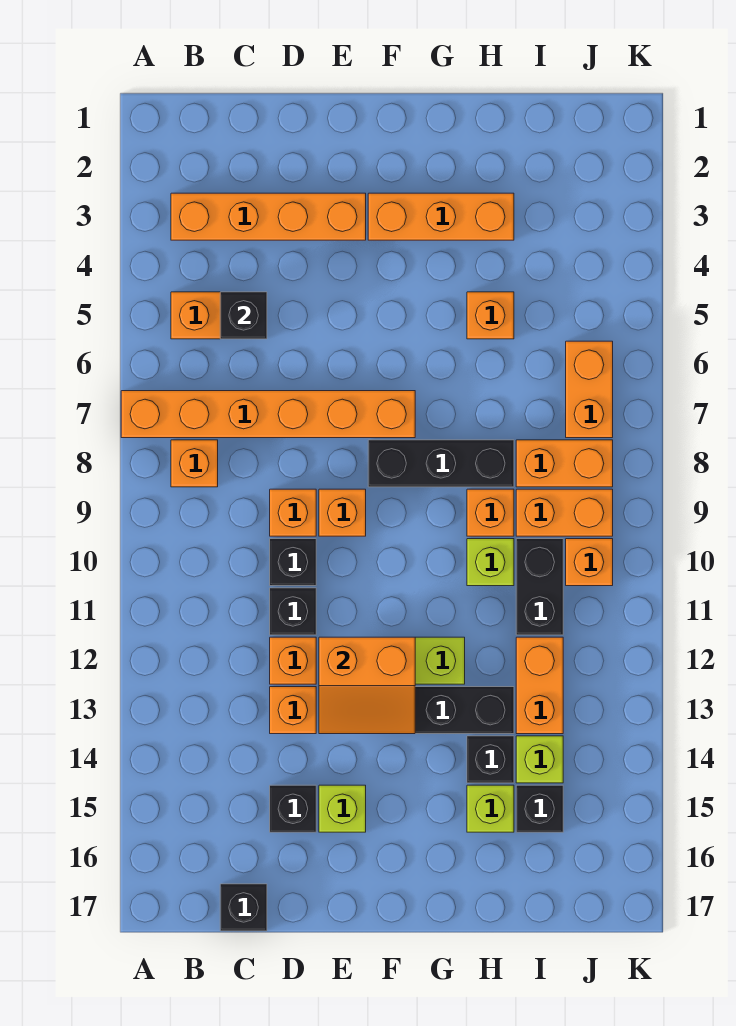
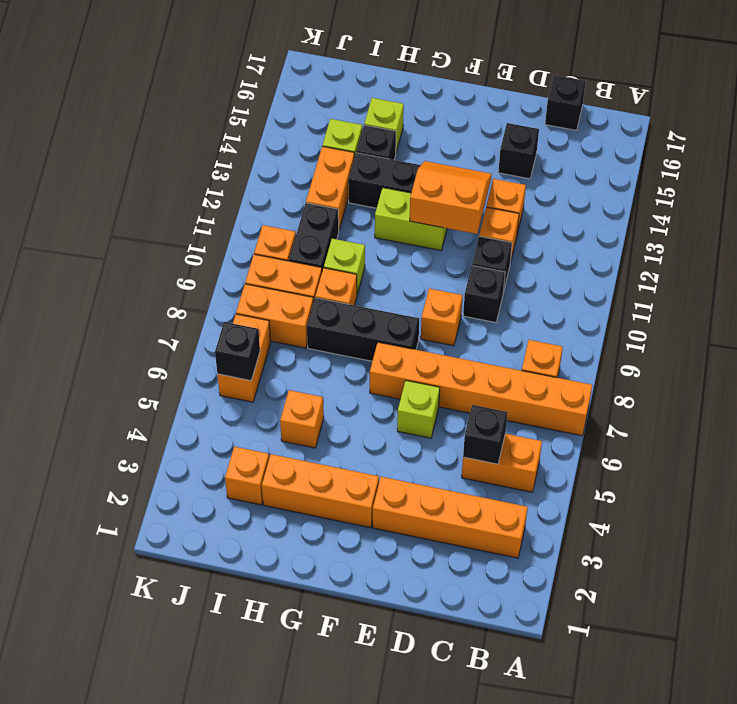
orange 1x1 brick [270,489,316,536] -> orange 1x1 brick moved to [225,447,269,505]
lime 1x1 brick [319,785,366,832] -> lime 1x1 brick moved to [397,381,440,438]
black 1x1 brick [516,785,563,832] -> black 1x1 brick moved to [215,322,260,381]

